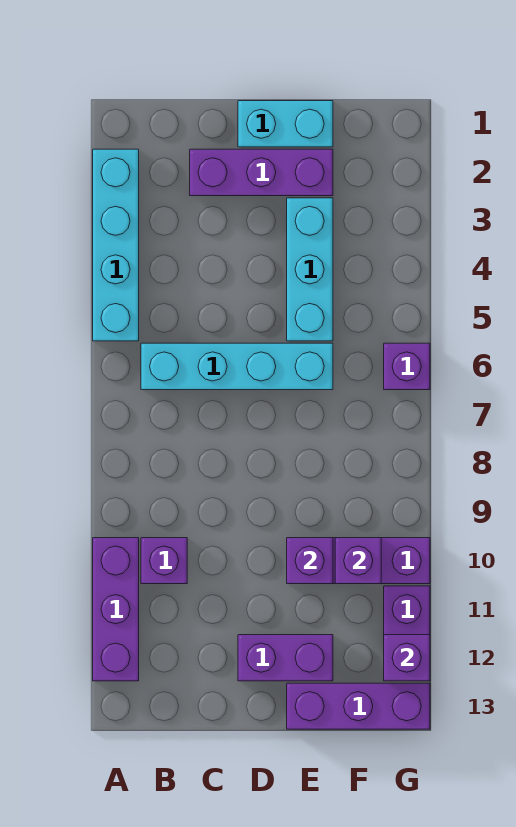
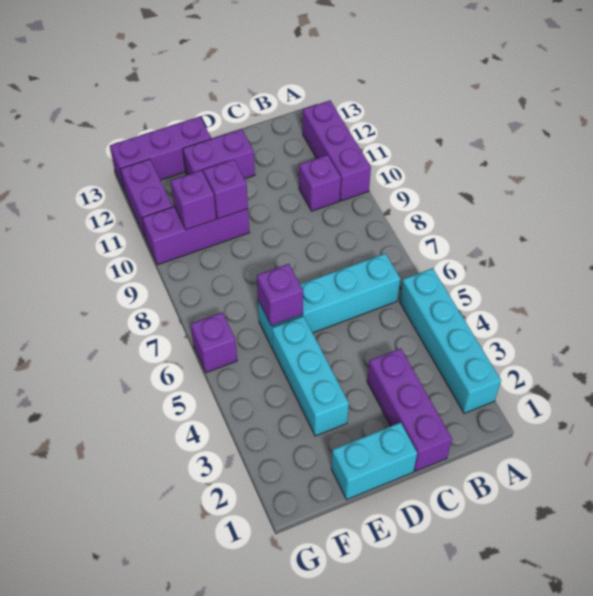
purple 1x3 brick [190,149,333,196] -> purple 1x3 brick turned to [367,348,452,471]
purple 1x1 brick [384,635,430,681] -> purple 1x1 brick moved to [257,264,303,326]

